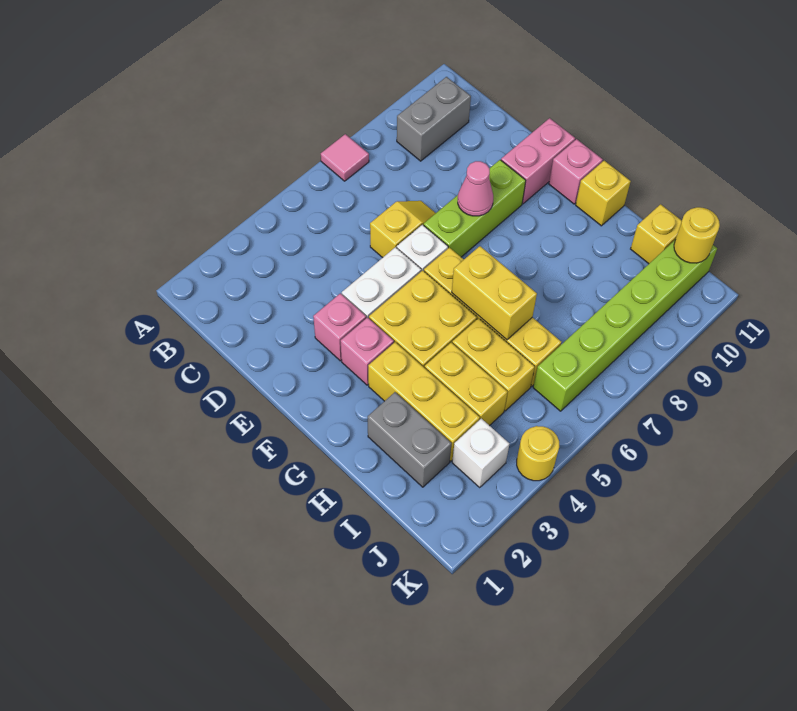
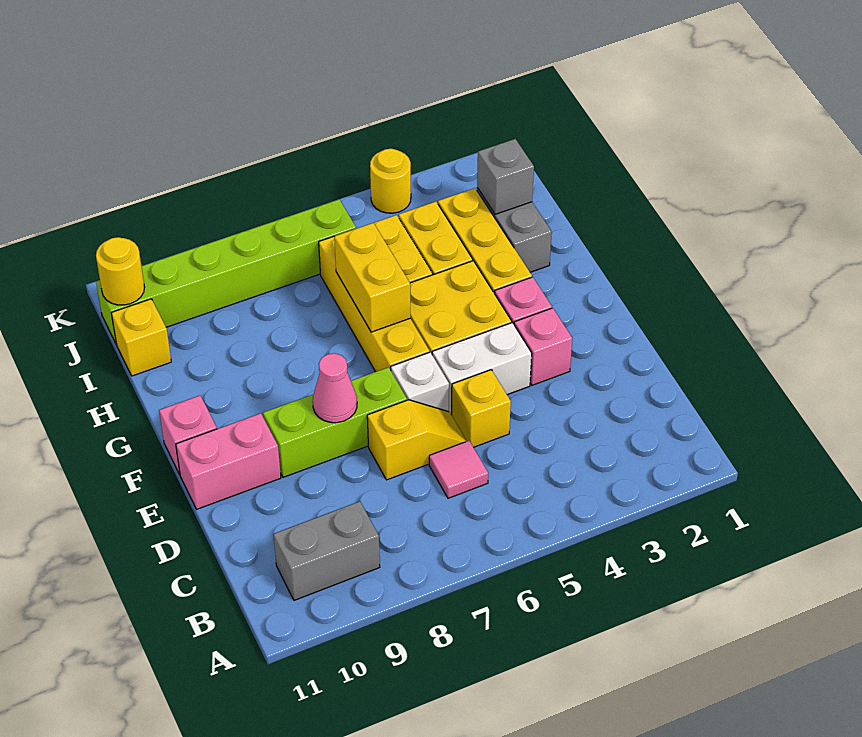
pink 1x1 tile [321,134,369,181] -> pink 1x1 tile moved to [429,441,488,498]
yellow 1x2 slope [370,201,436,258] -> yellow 1x2 slope turned to [367,400,466,480]
yellow 1x1 brick [576,161,631,226] -> yellow 1x1 brick moved to [452,370,511,447]
none -> grey 1x1 brick [477,139,534,214]
white 1x1 brick [452,419,510,487] -> none

